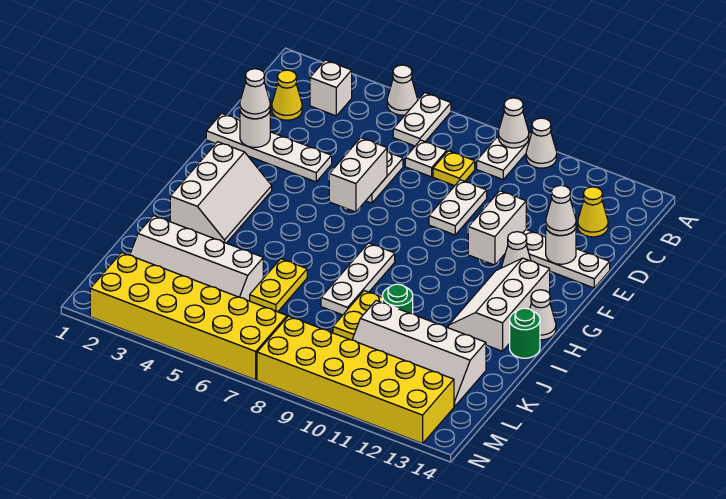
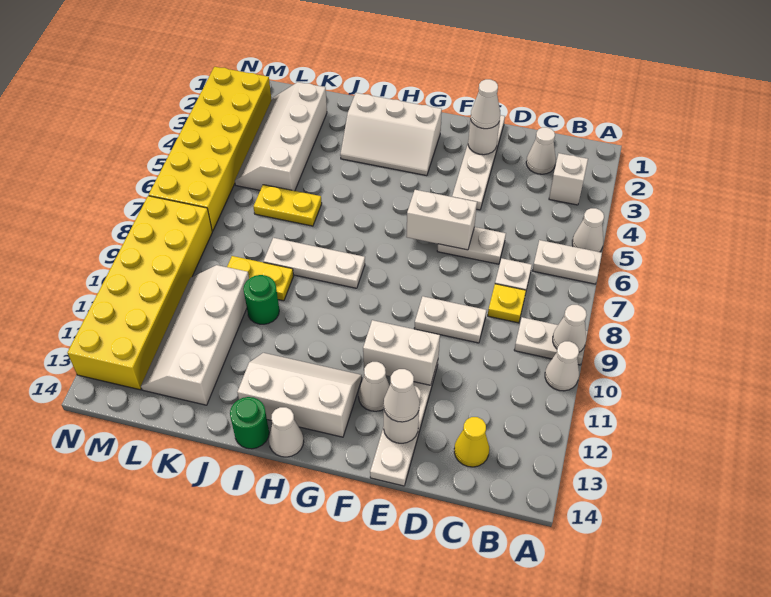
yellow 1x1 cone [272,70,302,120] -> white 1x1 cone [526,127,556,174]

